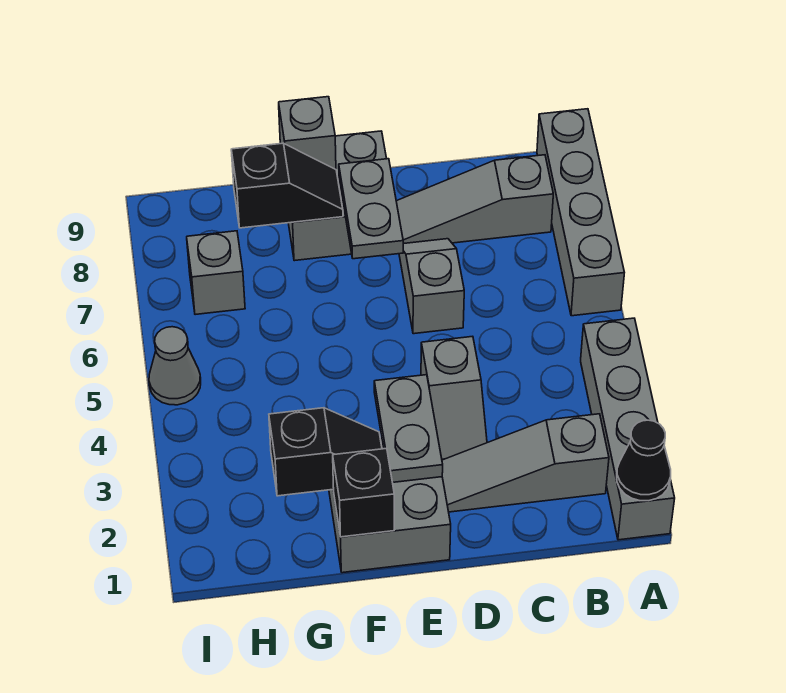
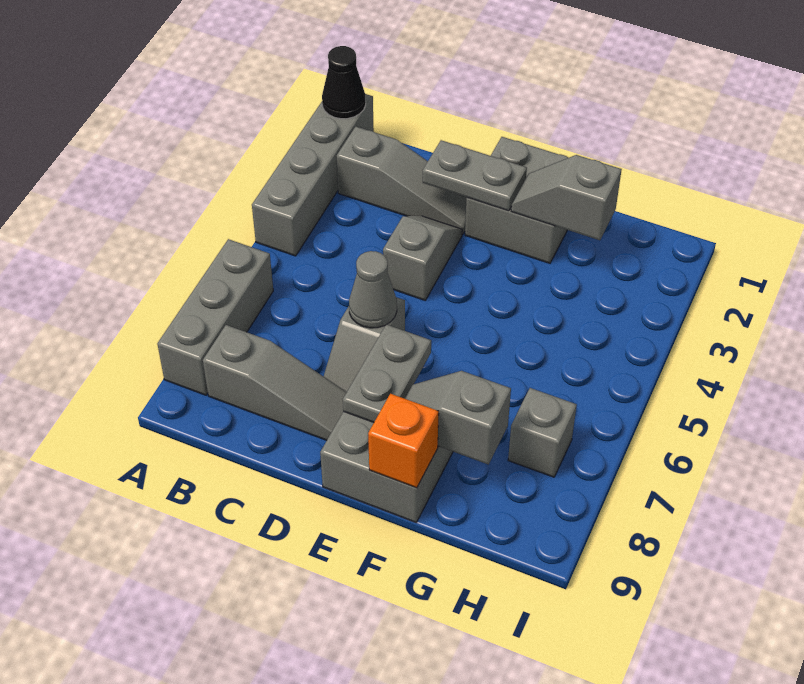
grey 1x4 brick [537,109,624,316] -> grey 1x3 brick [157,239,273,395]
grey 1x2 plate [374,375,443,482] -> grey 1x2 plate turned to [423,140,527,211]
black 1x1 brick [333,448,394,537] -> none
black 1x2 slope [269,408,382,496] -> grey 1x2 slope [511,155,622,240]
black 1x2 slope [231,143,343,228] -> grey 1x2 slope [405,371,511,465]
grey 1x1 brick [279,97,336,169] -> orange 1x1 brick [368,394,439,488]
grey 1x1 cone [149,327,201,405] -> grey 1x1 cone moved to [349,251,397,328]

